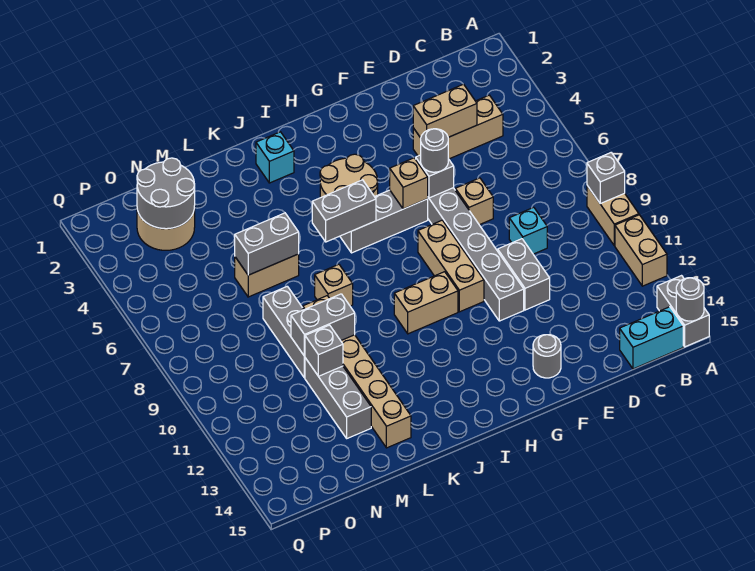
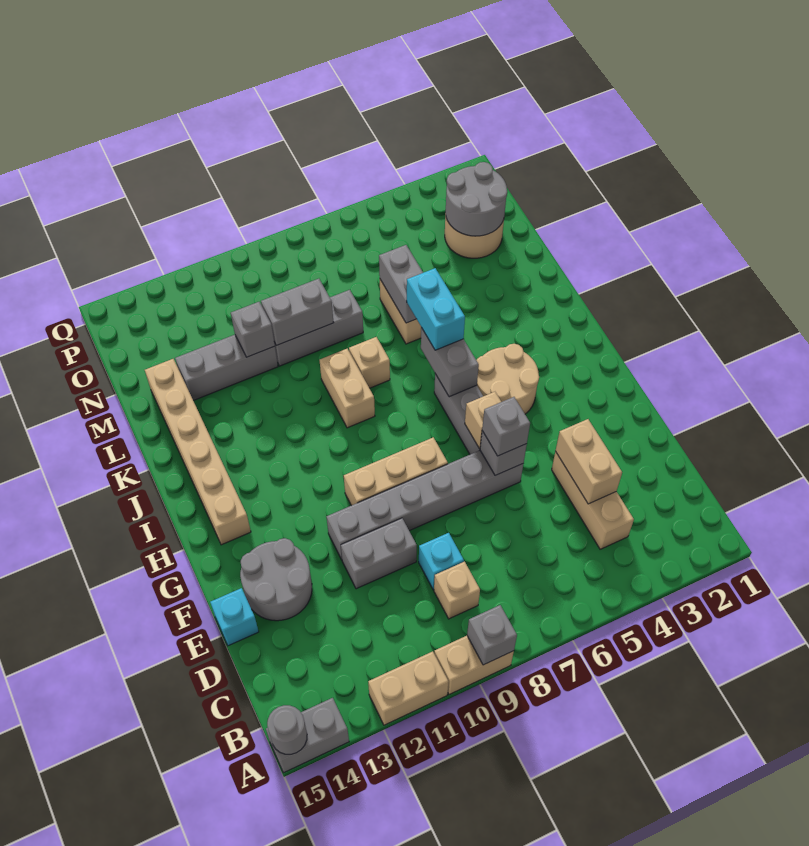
cyan 1x2 brick [620,307,683,369] -> cyan 1x2 brick moved to [407,268,465,350]
tan 1x1 brick [455,178,493,225] -> tan 1x1 brick moved to [434,562,480,619]
grey 1x1 round brick [421,129,448,172] -> grey 1x1 brick [482,397,530,456]
grey 1x1 round brick [533,335,561,378] -> grey 2x2 round brick [240,538,312,621]
tan 1x2 brick [394,272,458,334] -> tan 1x2 brick moved to [319,348,375,428]
cyan 1x1 brick [256,132,294,183] -> cyan 1x1 brick moved to [210,588,259,646]
tan 1x6 brick [303,296,411,448] -> tan 1x6 brick turned to [145,359,251,545]
grey 1x2 brick [291,294,355,356] -> grey 1x2 brick turned to [261,279,334,346]

